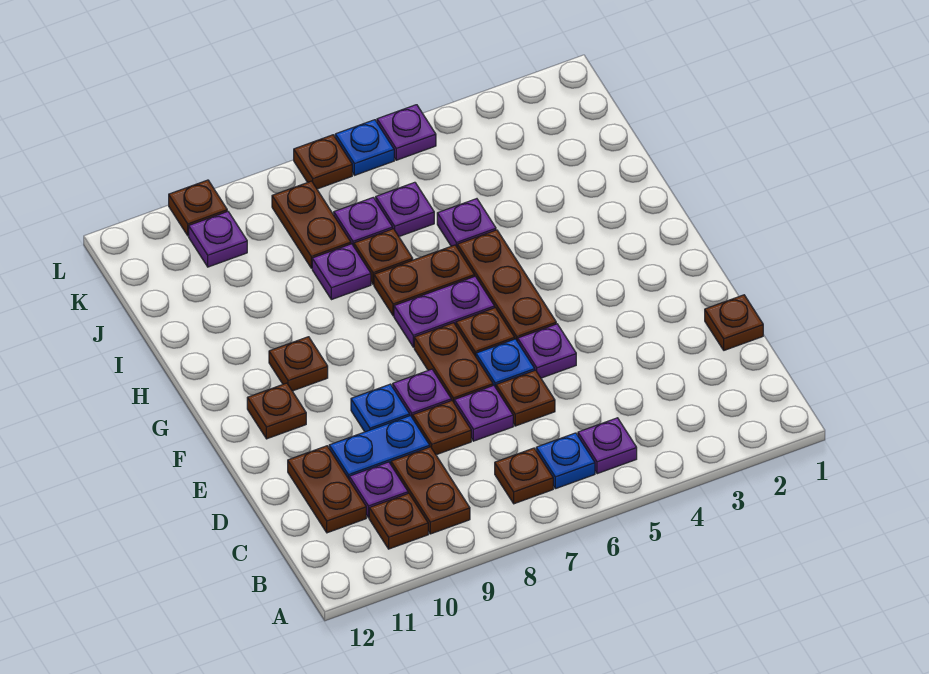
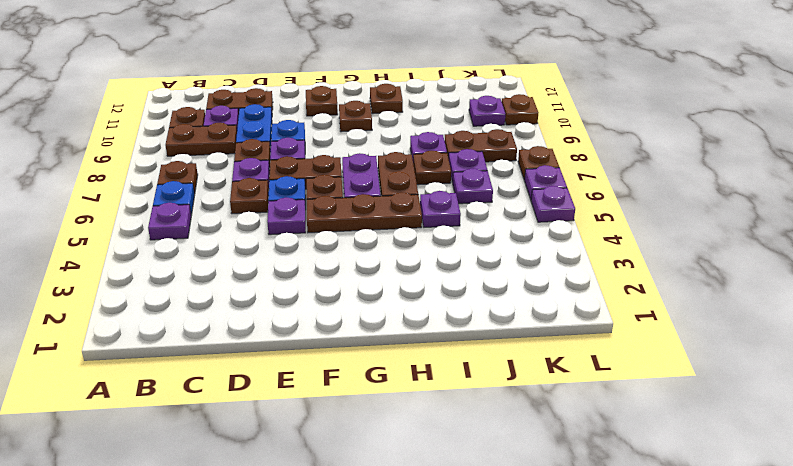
brown 1x1 plate [705,295,763,350] -> brown 1x1 plate moved to [370,84,403,114]
blue 1x1 plate [335,120,394,175] -> purple 1x1 plate [524,165,567,200]

